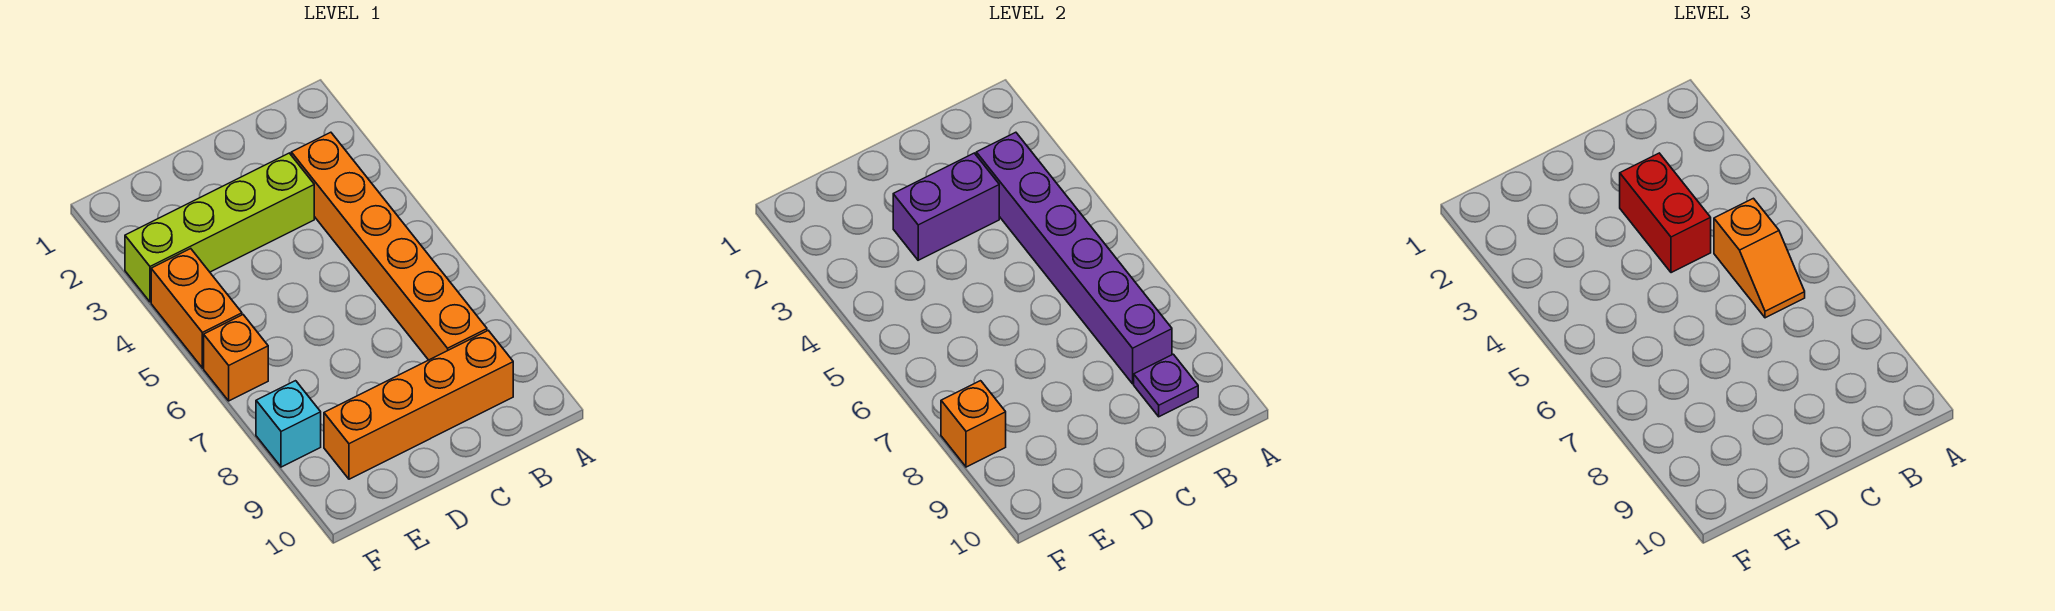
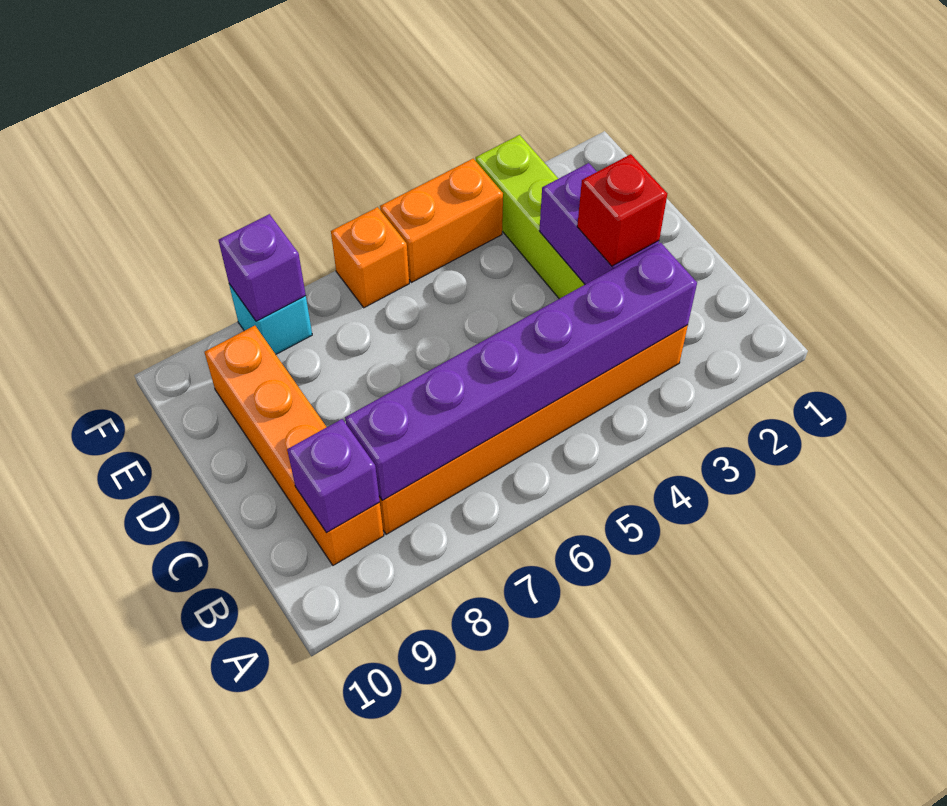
orange 1x2 slope [1714,198,1805,318] -> none
purple 1x1 plate [1134,354,1198,417] -> purple 1x1 brick [287,419,380,533]
red 1x2 brick [1620,153,1711,273] -> red 1x1 brick [577,154,667,266]
orange 1x1 brick [941,381,1006,467] -> purple 1x1 brick [218,214,306,321]

